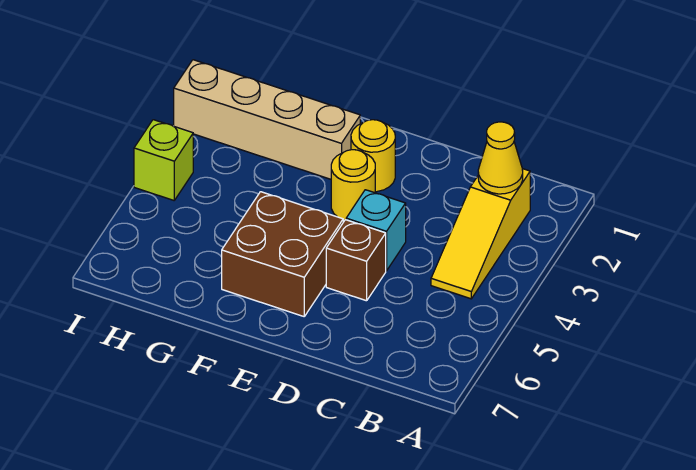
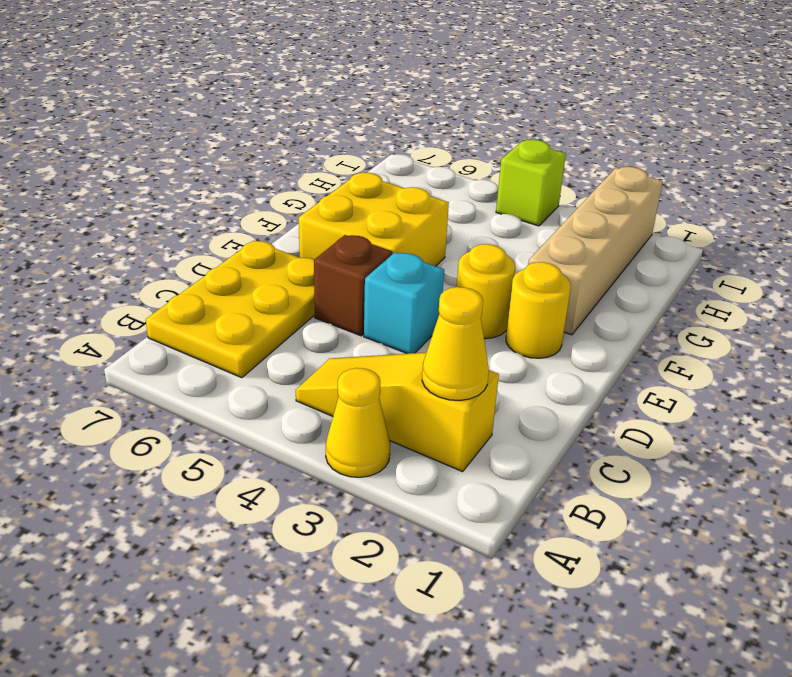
none -> yellow 1x1 cone [326,368,390,477]
none -> yellow 2x3 plate [146,241,315,378]
brown 2x2 brick [222,192,343,316] -> yellow 2x2 brick [299,173,449,266]

